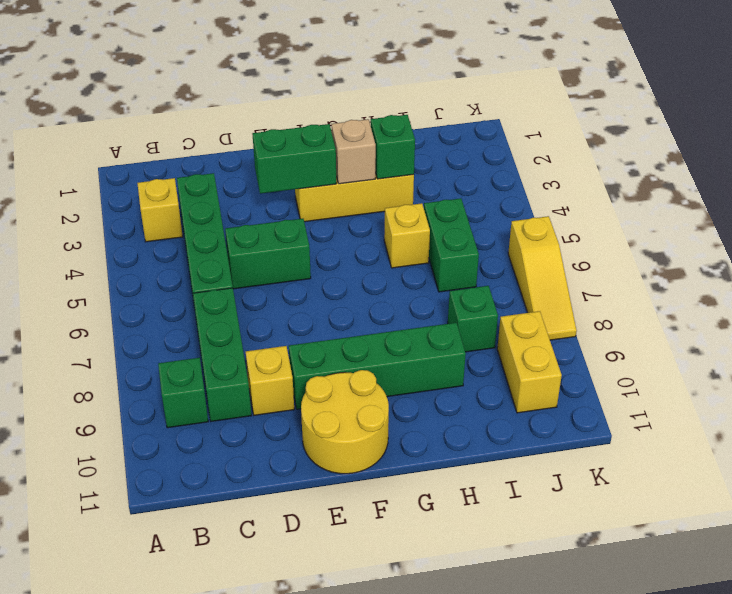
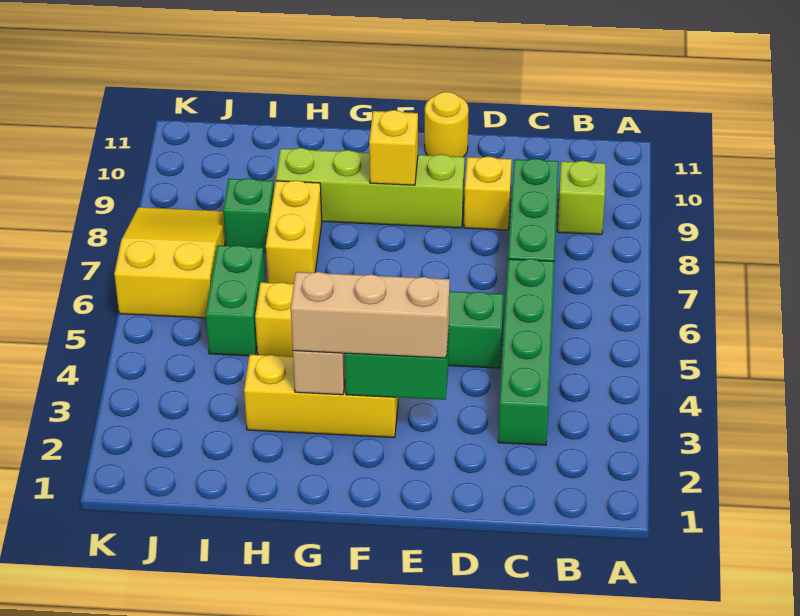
yellow 1x1 brick [137,178,183,242] -> yellow 1x1 brick moved to [369,110,418,185]
green 1x1 brick [158,358,208,428] -> lime 1x1 brick [558,161,606,234]
none -> tan 1x3 brick [291,272,450,358]
green 1x4 brick [289,323,466,409] -> lime 1x4 brick [276,148,465,228]
yellow 2x2 round brick [301,370,389,474] -> yellow 1x1 round brick [425,92,469,157]
green 1x1 brick [371,115,415,179] -> none
yellow 1x2 brick [497,311,562,413] -> yellow 1x2 brick moved to [266,180,322,284]
yellow 1x3 slope [508,216,577,340] -> yellow 2x3 slope [114,207,225,318]

